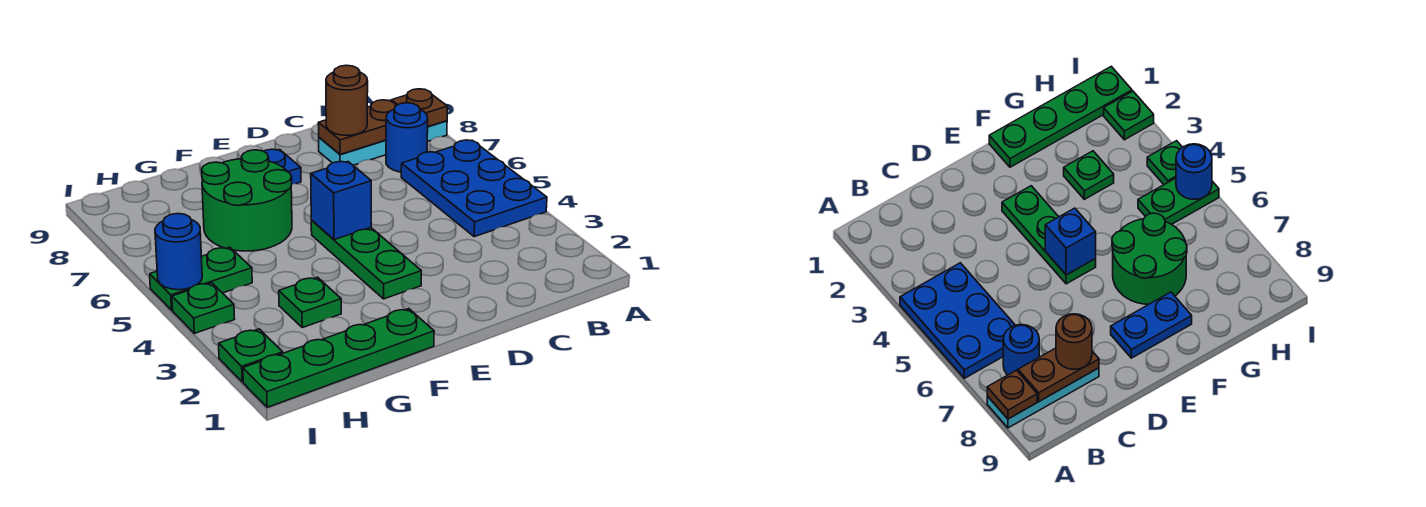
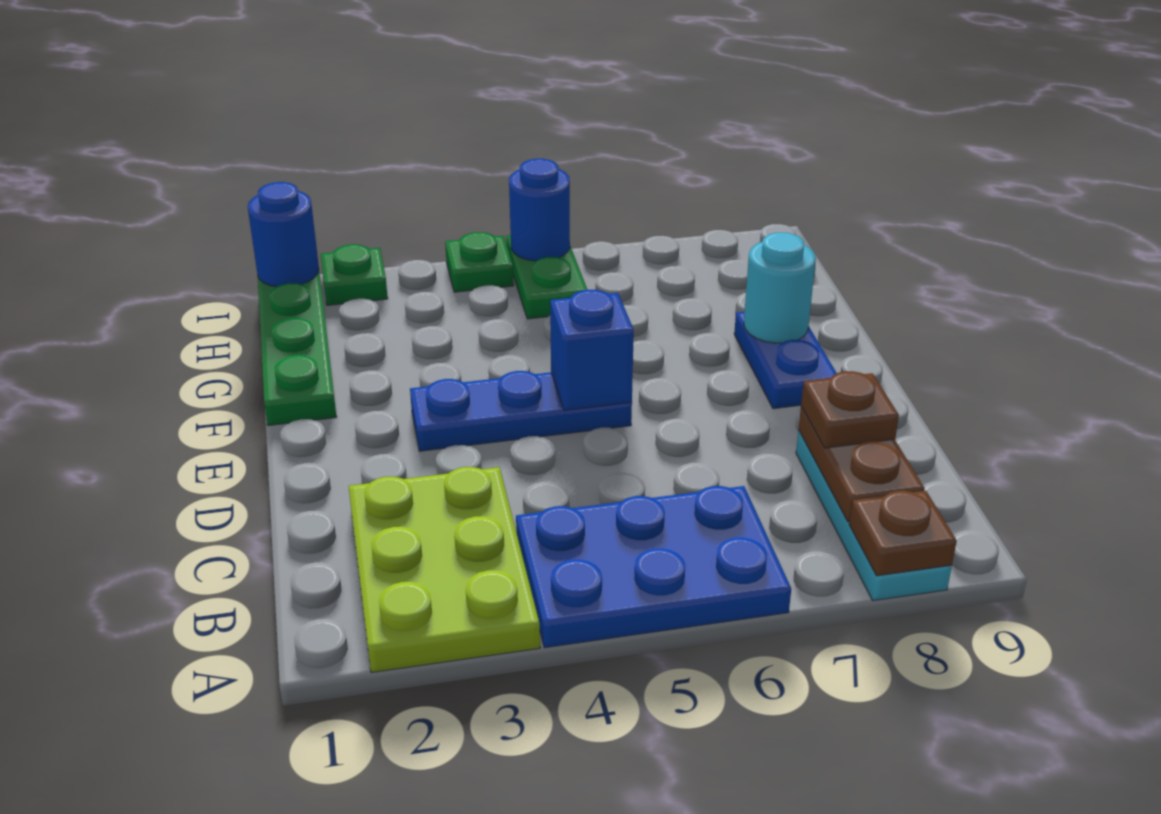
none -> lime 2x3 plate [349,467,540,673]
blue 1x1 round brick [386,103,428,172] -> blue 1x1 round brick moved to [248,182,319,287]
brown 1x1 round brick [326,65,368,135] -> brown 1x1 plate [801,371,899,448]
green 1x3 plate [311,221,421,299] -> blue 1x3 plate [410,371,632,451]
green 2x2 round brick [202,150,292,251] -> none
none -> cyan 1x1 round brick [744,233,816,343]
green 1x1 plate [279,277,341,328] -> none

